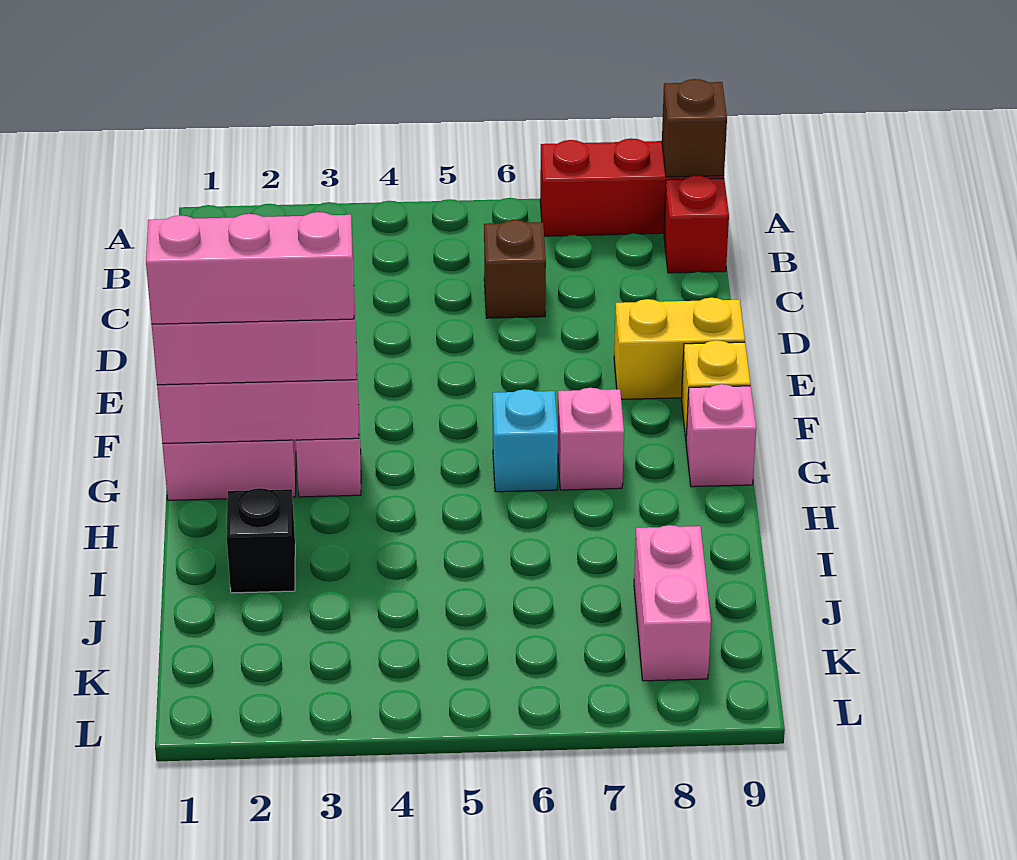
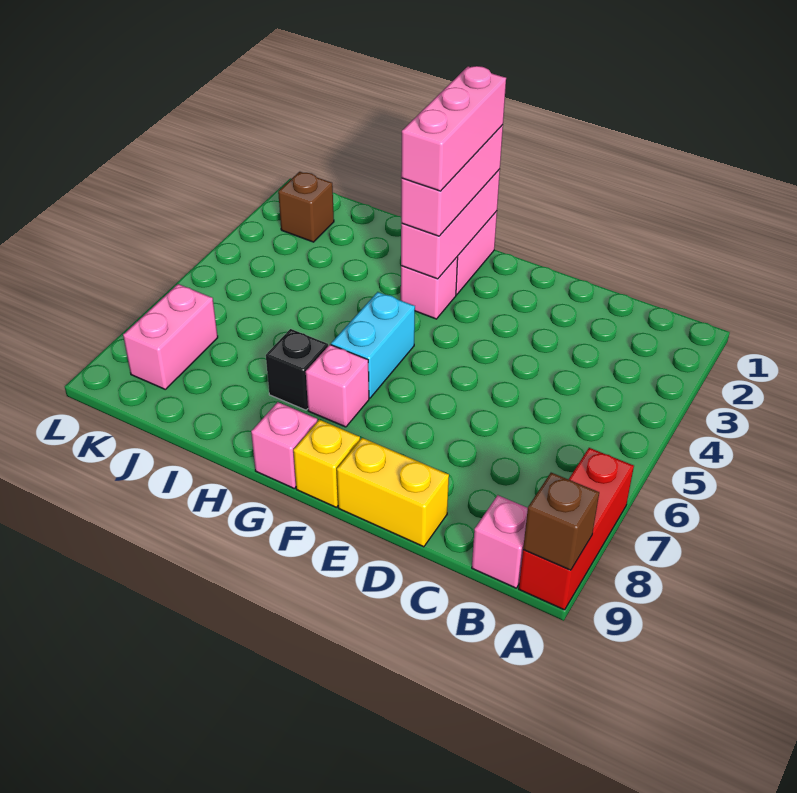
red 1x1 brick [664,176,729,273] -> pink 1x1 brick [472,495,528,588]
brown 1x1 brick [484,220,546,318] -> brown 1x1 brick moved to [278,172,334,242]
yellow 1x2 brick [614,298,745,399] -> yellow 1x2 brick turned to [337,438,449,547]
cyan 1x1 brick [493,389,558,492] -> cyan 1x2 brick [331,292,415,398]
black 1x1 brick [227,488,295,593] -> black 1x1 brick moved to [266,329,328,410]
pink 1x2 brick [634,525,711,681] -> pink 1x2 brick turned to [123,284,218,389]

